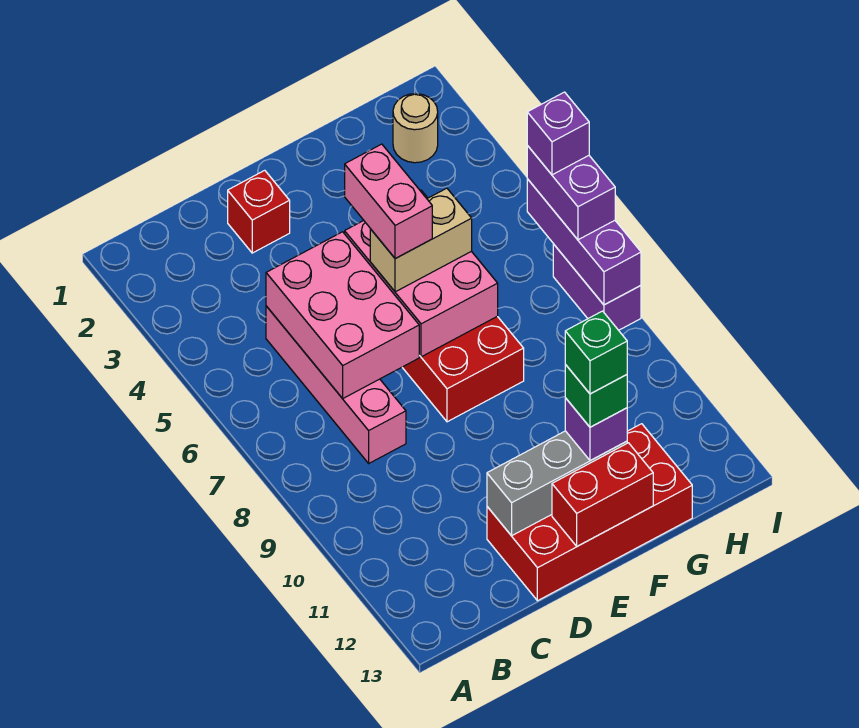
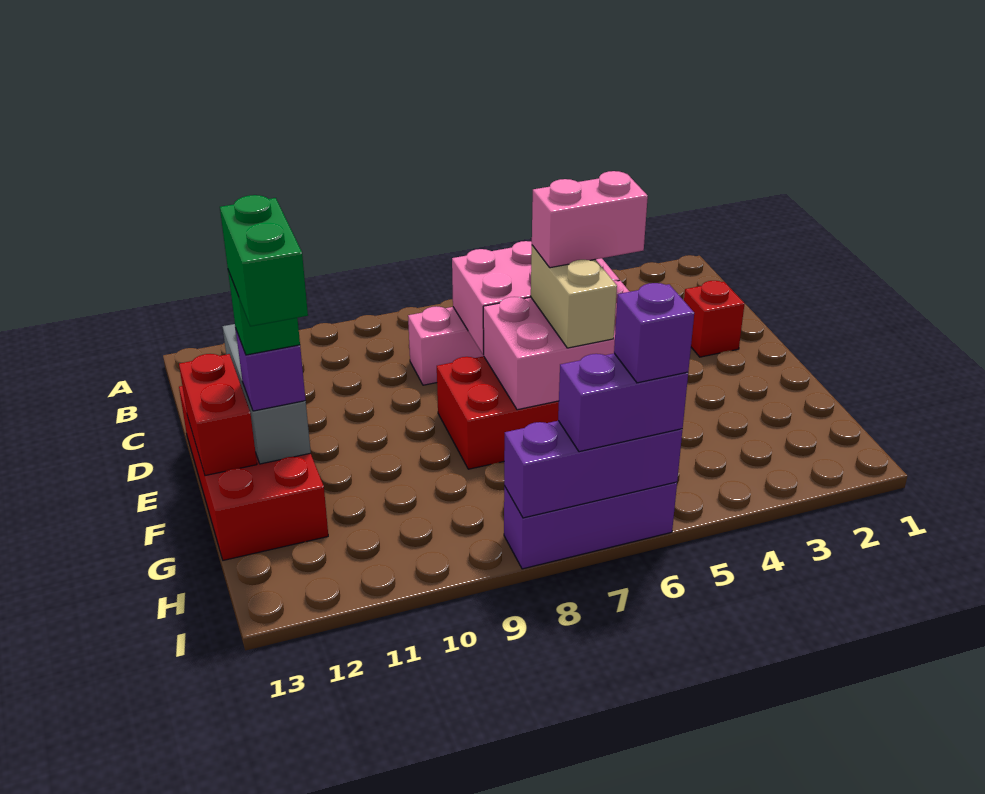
green 1x1 brick [565,311,627,394] -> green 1x2 brick [220,195,308,326]
tan 1x1 round brick [393,94,438,163] -> none
purple 1x2 brick [553,244,641,330] -> purple 1x3 brick [504,482,677,569]

